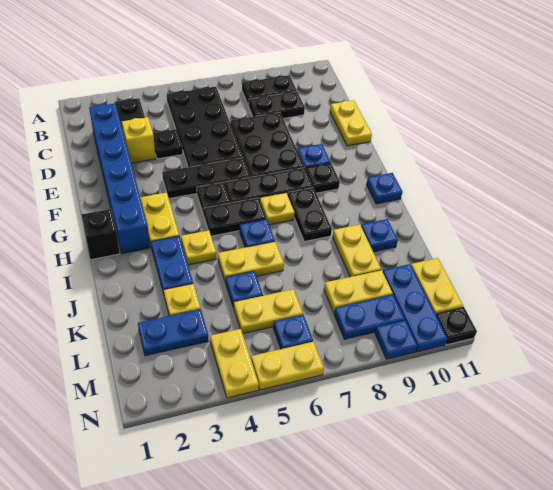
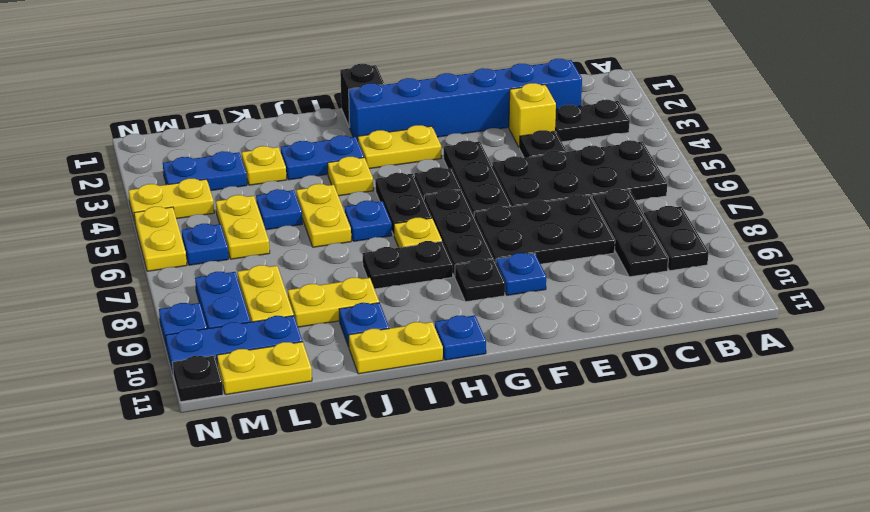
black 1x2 plate [249,92,305,118] -> black 1x3 plate [592,189,668,277]
yellow 1x2 plate [330,100,372,146] -> yellow 1x2 plate moved to [349,322,443,374]
blue 1x2 plate [138,309,208,356] -> blue 1x2 plate turned to [163,151,247,191]

